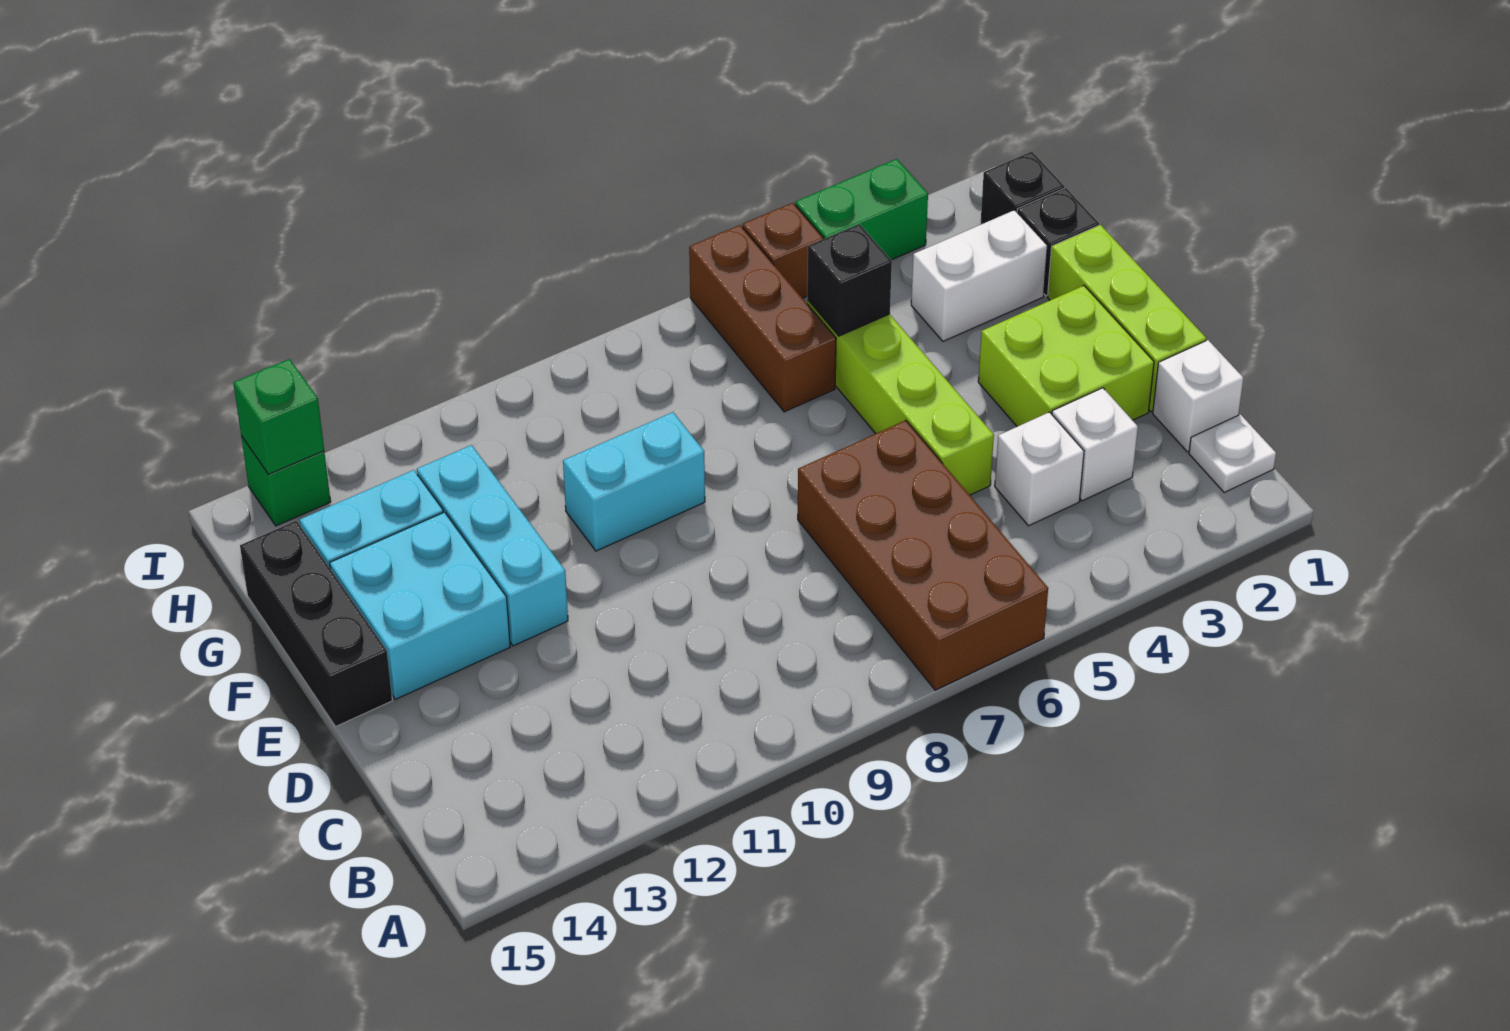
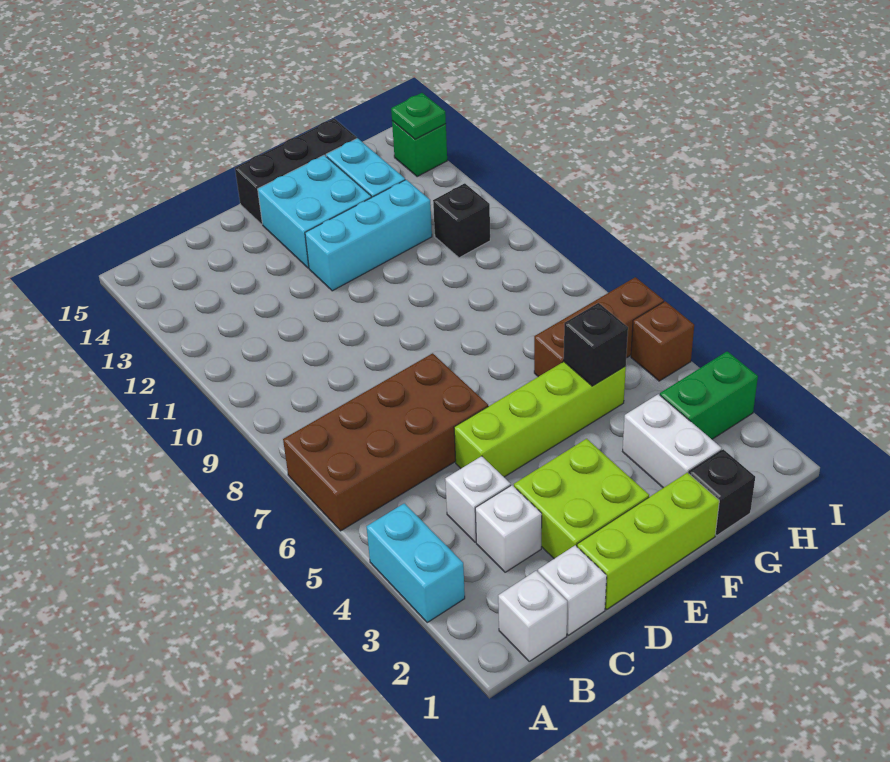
white 1x1 plate [1189,414,1276,492] -> white 1x1 brick [498,571,567,661]
cyan 1x2 brick [563,412,705,551] -> cyan 1x2 brick moved to [367,503,465,623]
black 1x1 brick [981,152,1064,224] -> black 1x1 brick moved to [433,183,490,258]
green 1x2 brick [795,159,928,260] -> green 1x2 brick turned to [660,351,758,439]
green 1x1 brick [233,359,324,474] -> green 1x1 plate [391,93,446,139]

